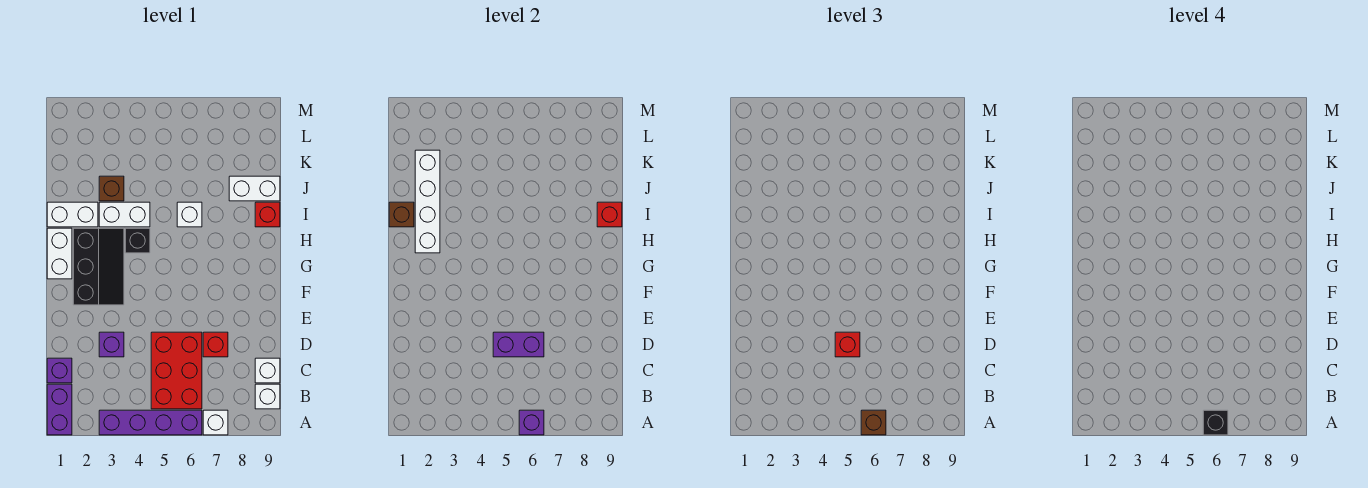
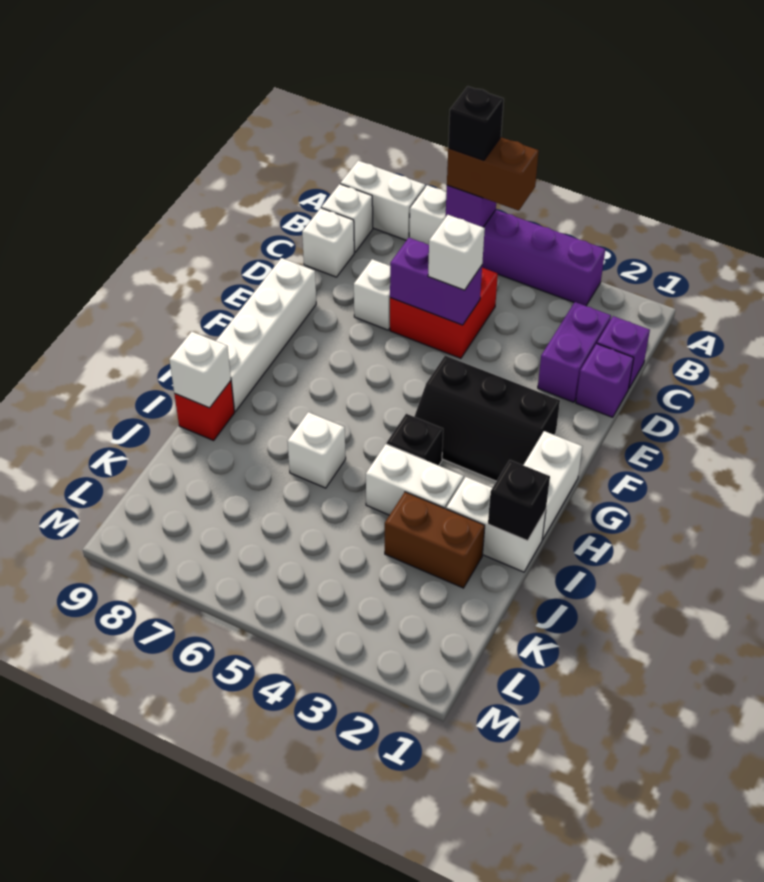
purple 1x2 brick [47,384,72,435] -> purple 1x2 brick moved to [538,302,611,402]
brown 1x1 brick [861,410,886,435] -> brown 1x2 brick [447,137,539,211]
red 2x3 brick [151,332,202,409] -> red 2x2 brick [390,268,498,358]
purple 1x1 brick [99,332,124,357] -> purple 1x1 brick moved to [576,344,634,417]
red 1x1 brick [835,332,860,357] -> white 1x1 brick [428,215,485,290]
red 1x1 brick [203,332,228,357] -> white 1x1 brick [354,259,390,330]
black 2x3 slope [73,228,124,305] -> black 2x3 slope turned to [414,356,560,481]
white 1x4 brick [415,150,440,253] -> white 1x4 brick moved to [216,258,316,411]
brown 1x1 brick [389,202,414,227] -> black 1x1 brick [488,460,550,541]
red 1x1 brick [597,202,622,227] -> white 1x1 brick [169,331,231,408]
brown 1x1 brick [99,176,124,201] -> brown 1x2 brick [385,492,485,588]
white 1x2 brick [229,176,280,201] -> white 1x2 brick moved to [341,161,425,240]

